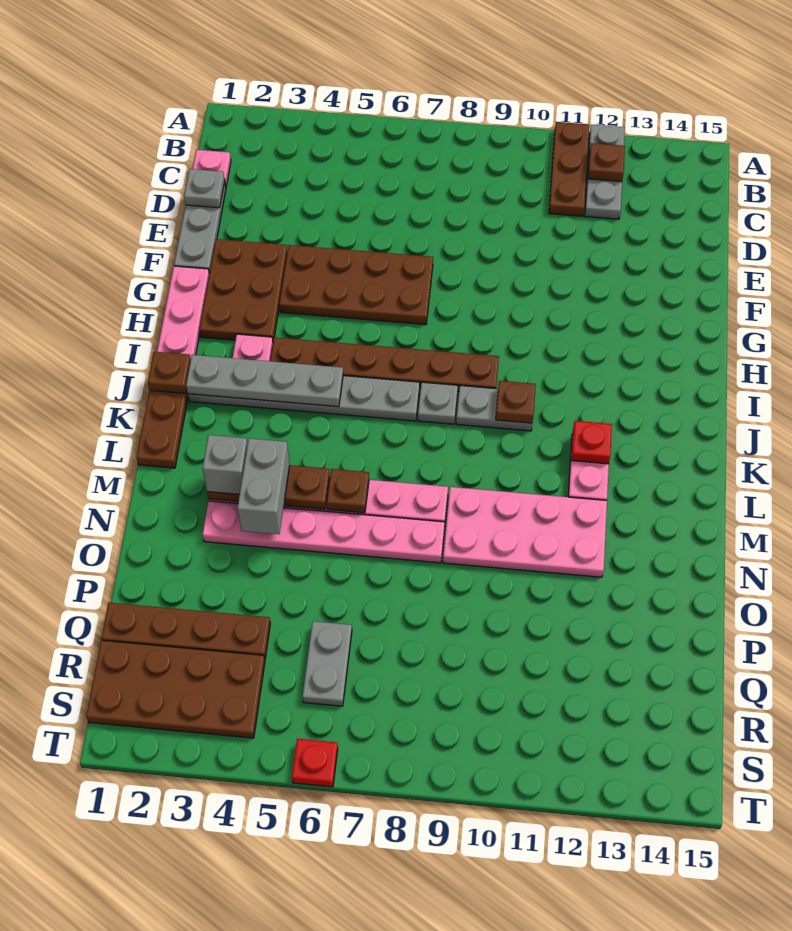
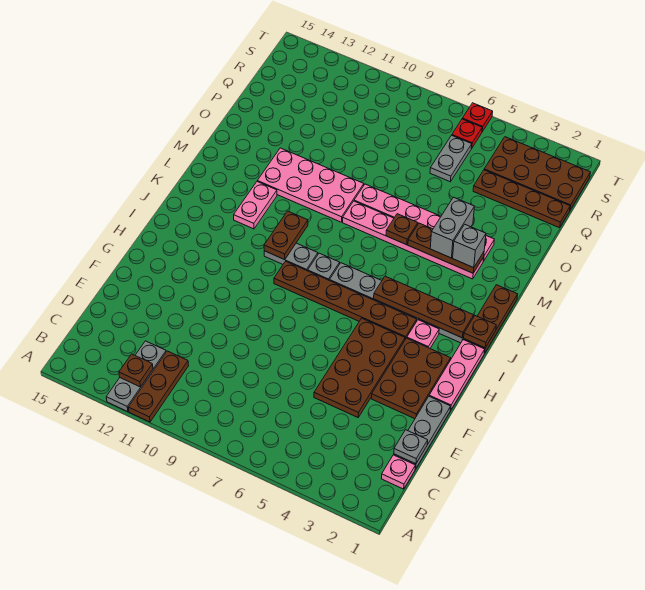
brown 2x4 plate [279,245,433,325] -> brown 2x4 plate turned to [314,318,405,417]
grey 1x4 plate [186,355,343,407] -> brown 1x4 plate [374,276,474,338]
brown 1x1 plate [496,381,536,423] -> brown 1x2 plate [264,211,308,260]
red 1x1 plate [571,421,612,464] -> red 1x1 plate moved to [452,119,482,148]

